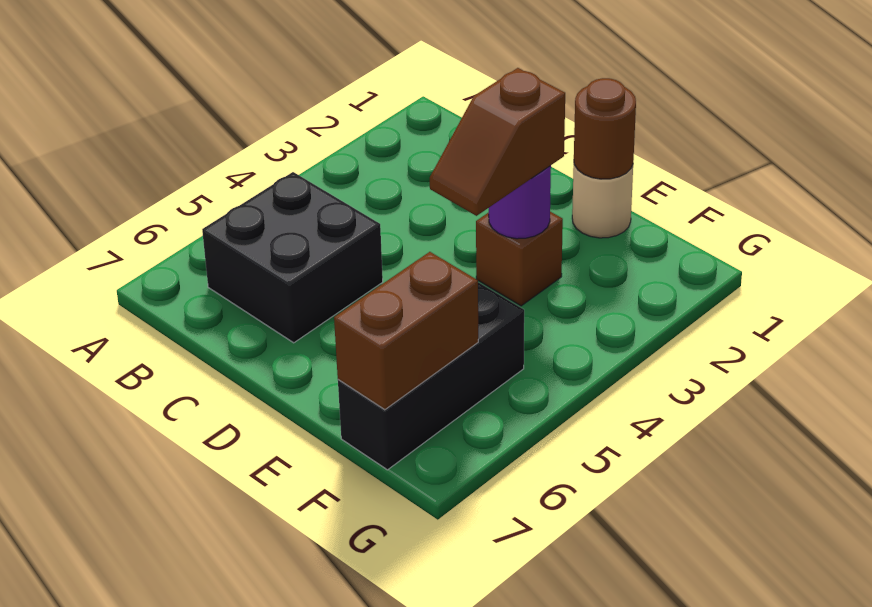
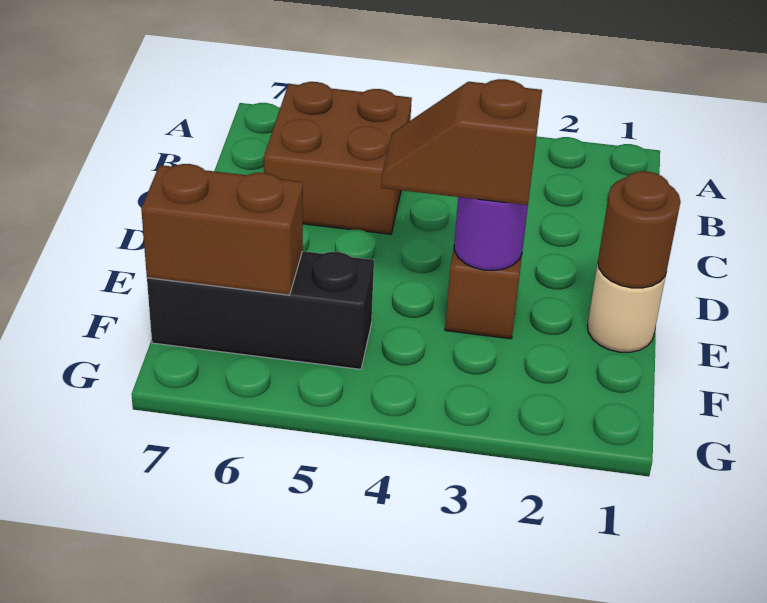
black 2x2 brick [202,172,383,343] -> brown 2x2 brick [264,82,412,234]

